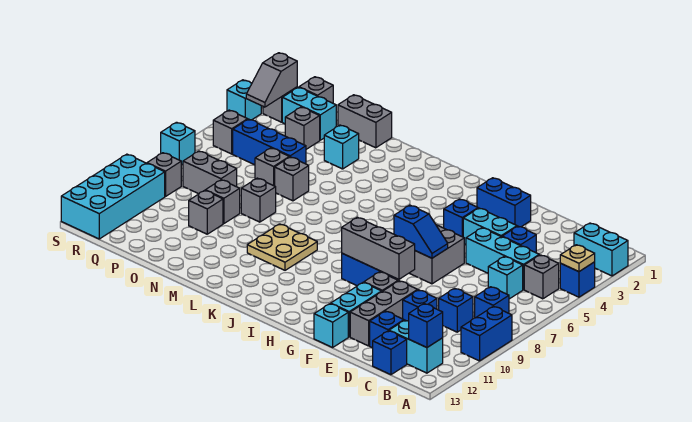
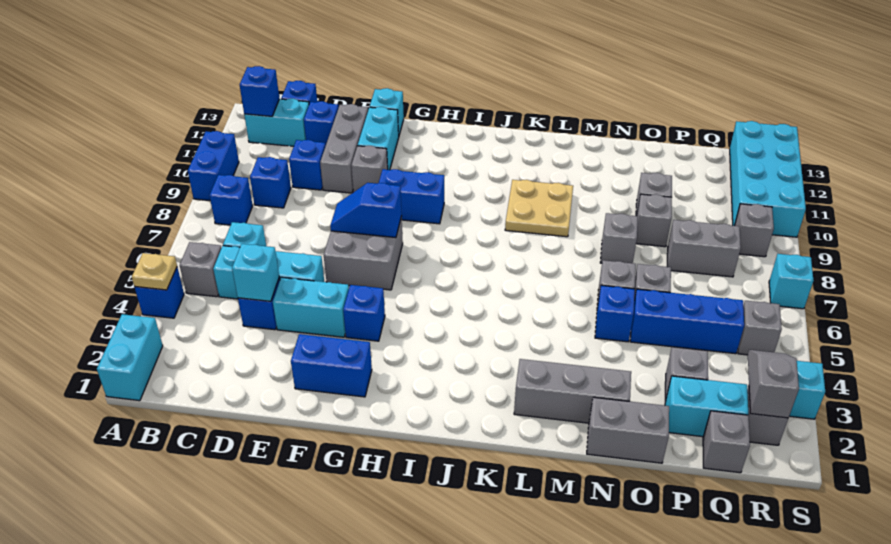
cyan 1x2 brick [574,223,628,276] -> cyan 1x2 brick turned to [97,314,163,401]
grey 1x3 brick [342,217,415,280] -> grey 1x3 brick moved to [514,359,631,423]
cyan 1x1 brick [324,125,359,169] -> cyan 1x1 brick moved to [232,244,279,301]
none -> blue 1x1 brick [595,285,635,342]

